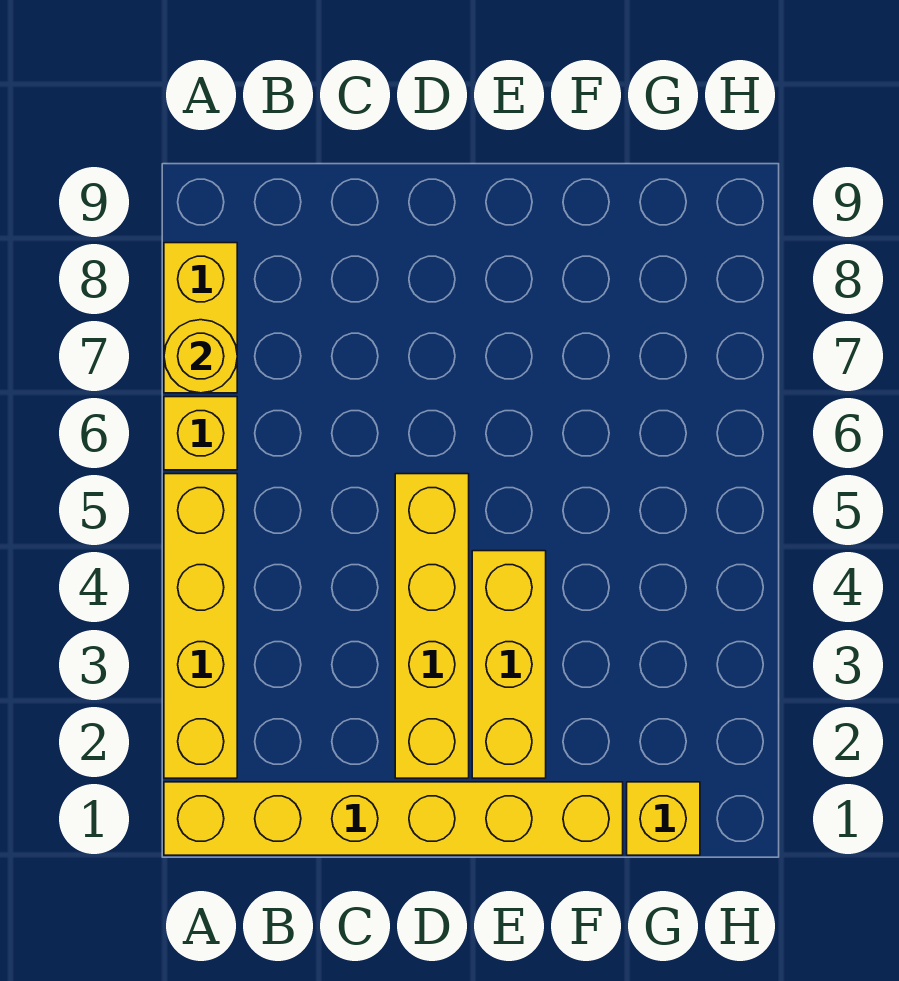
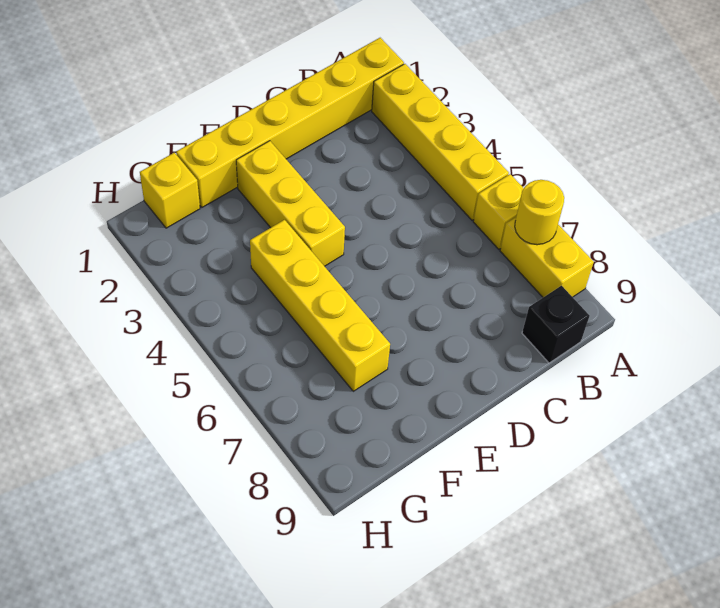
none -> black 1x1 brick [522,286,590,363]
yellow 1x4 brick [395,474,469,778] -> yellow 1x4 brick moved to [250,220,390,391]

